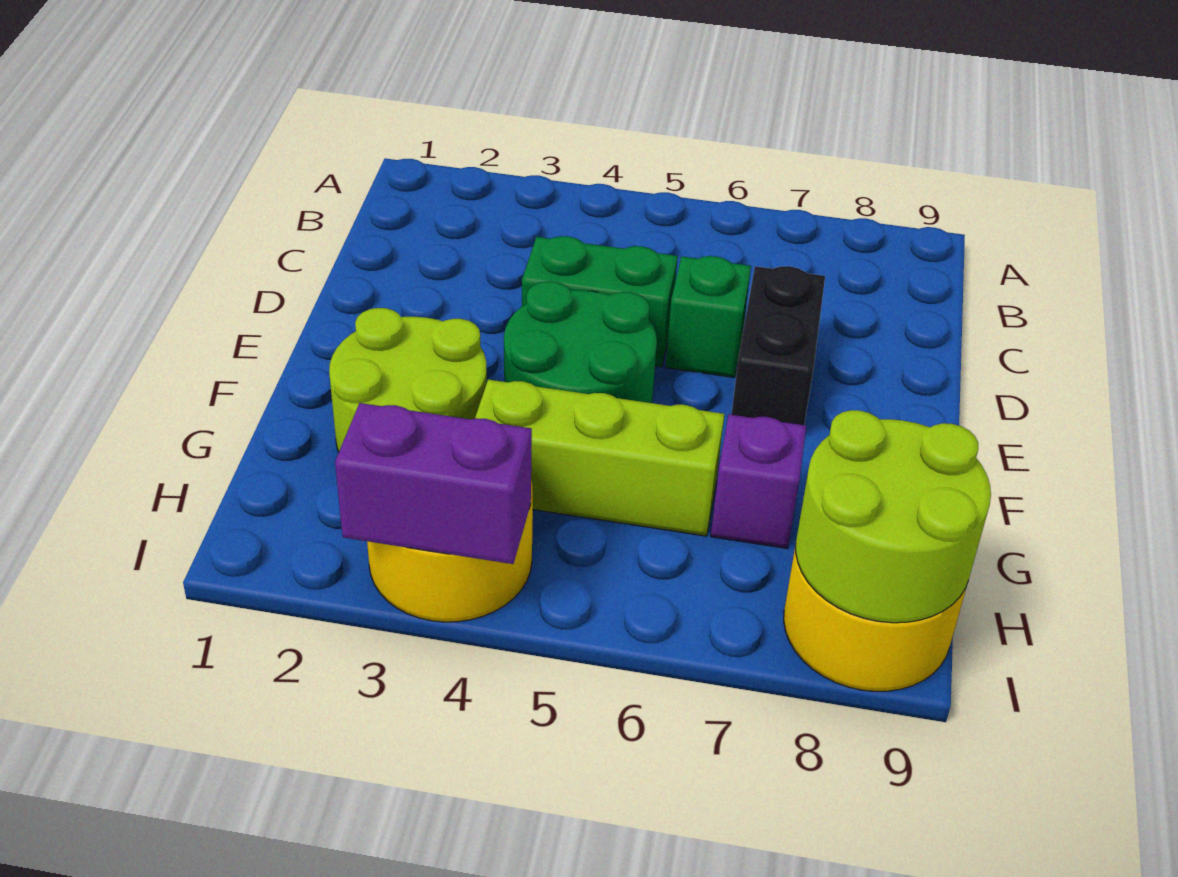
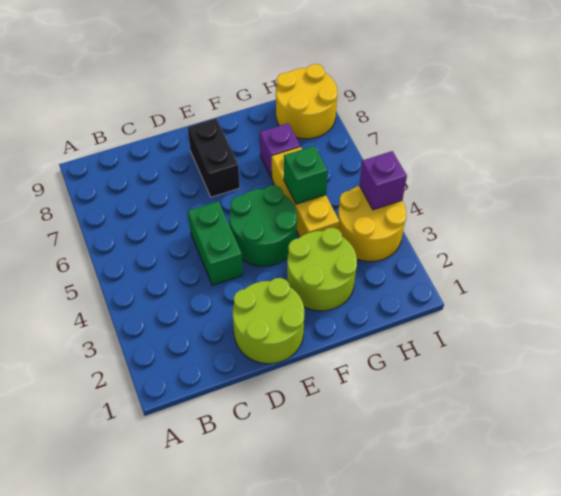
green 1x1 brick [666,256,751,378] -> green 1x1 brick moved to [284,146,328,204]
black 1x2 brick [731,266,825,425] -> black 1x2 brick turned to [188,118,240,197]
lime 1x3 brick [475,380,724,536] -> yellow 1x3 brick [272,147,340,237]
lime 2x2 round brick [796,410,991,623] -> lime 2x2 round brick moved to [232,278,304,364]
purple 1x2 brick [335,403,532,564] -> purple 1x1 brick [359,151,407,210]

